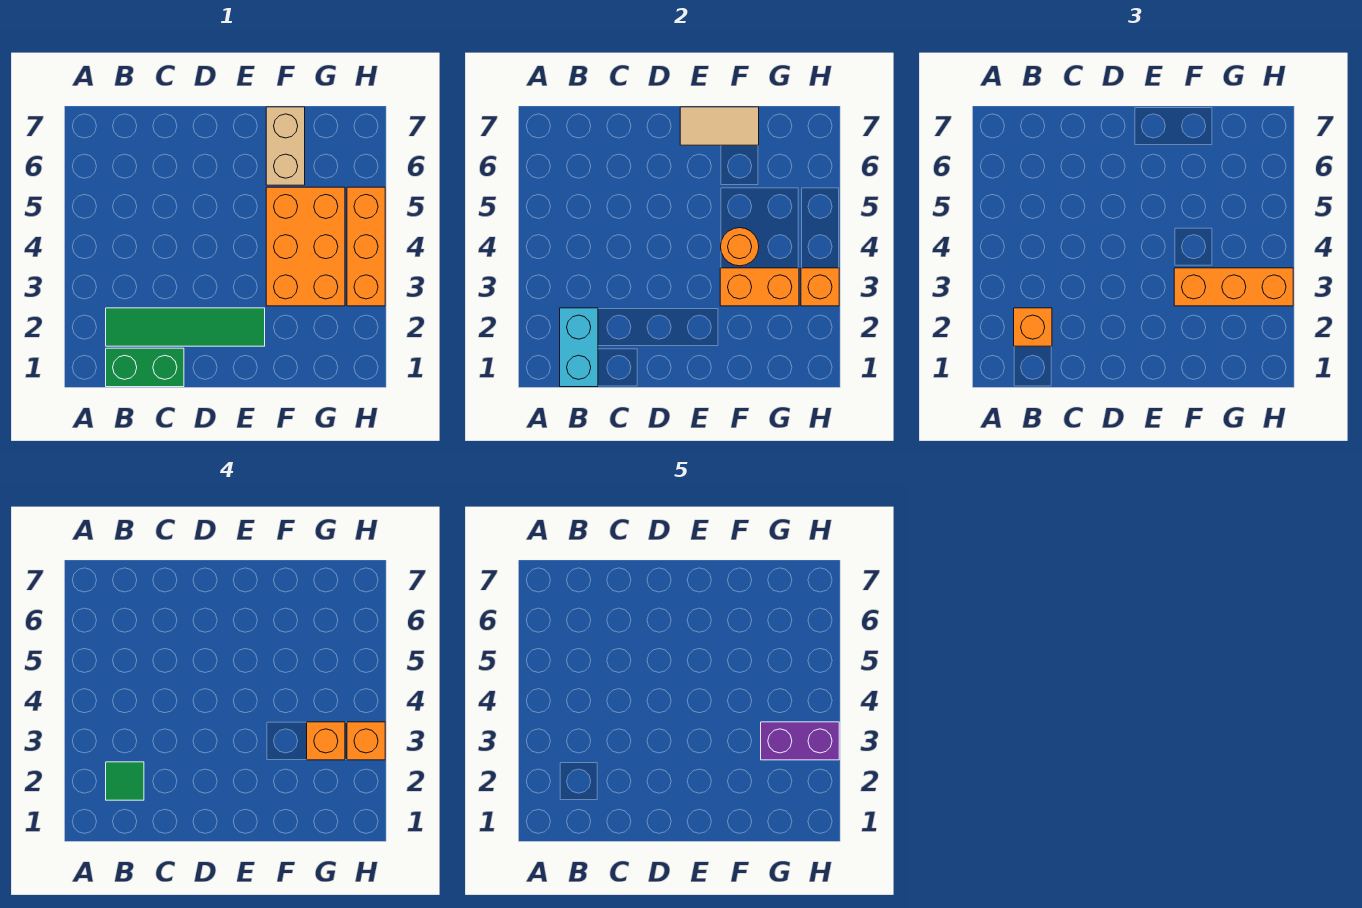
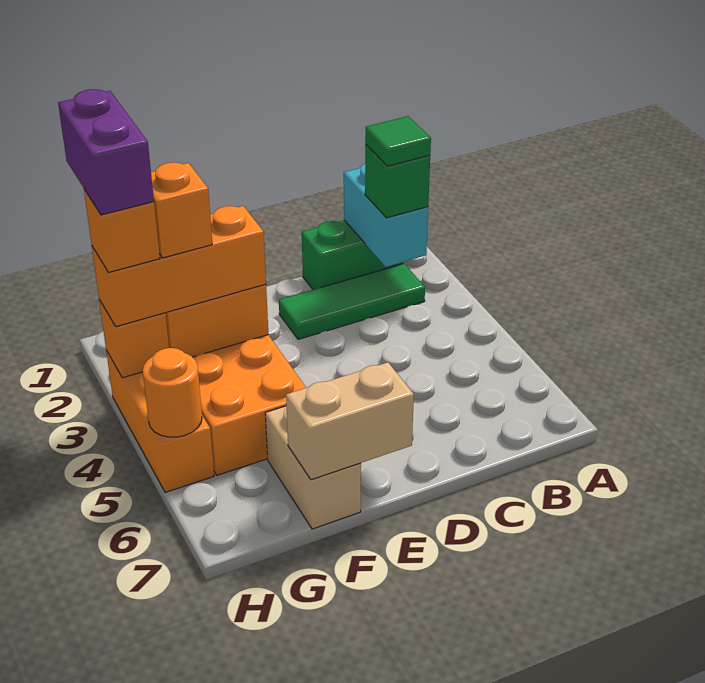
green 1x4 tile [106,308,265,346] -> green 1x3 tile [279,264,425,339]
orange 1x1 brick [1014,308,1052,346] -> green 1x1 brick [365,145,430,218]
tan 1x2 tile [680,107,759,145] -> tan 1x2 brick [286,362,414,480]
orange 1x1 round brick [721,228,759,266] -> orange 1x1 round brick moved to [143,348,202,437]
purple 1x2 brick [761,722,839,760] -> purple 1x2 brick turned to [58,89,154,215]

